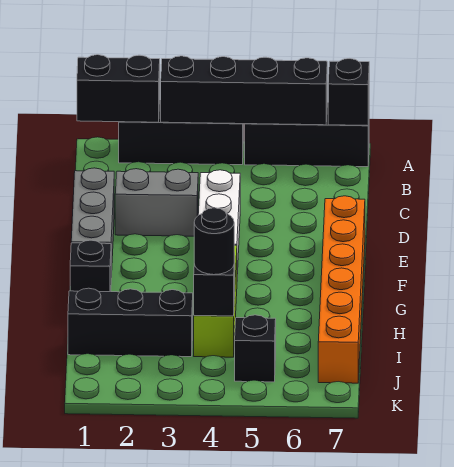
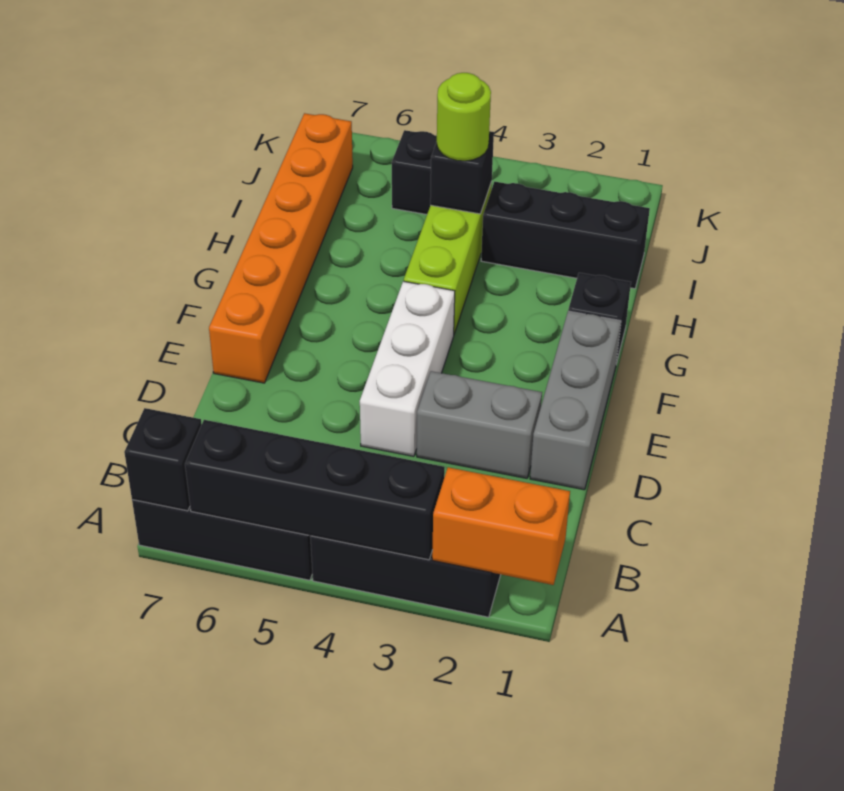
black 1x2 brick [77,55,160,122] -> orange 1x2 brick [432,467,570,585]
black 1x1 round brick [194,208,234,275] -> lime 1x1 round brick [437,73,491,161]

